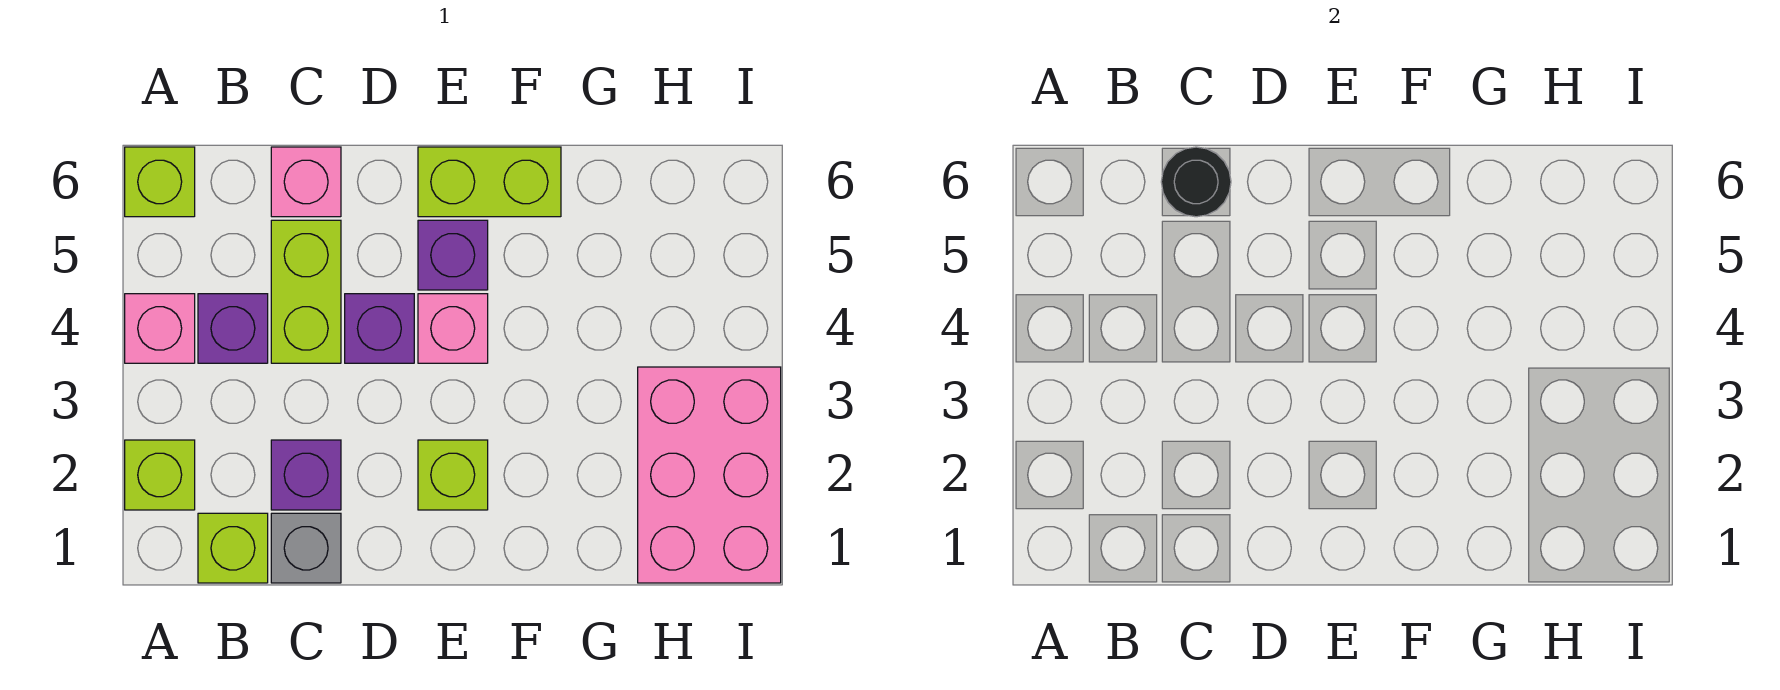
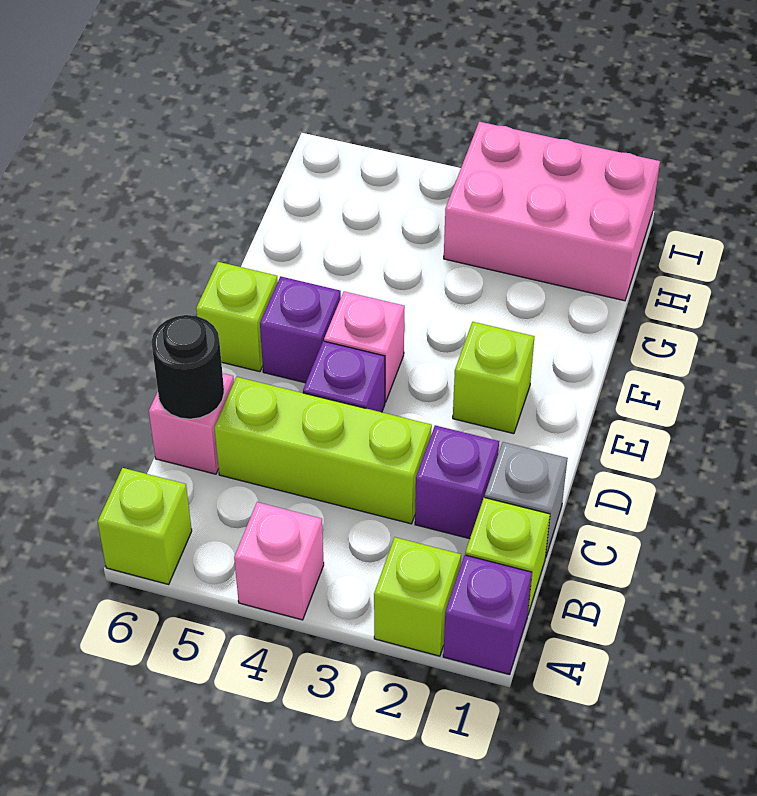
purple 1x1 brick [198,294,268,363] -> purple 1x1 brick moved to [443,555,532,675]
lime 1x2 brick [271,220,341,363] -> lime 1x3 brick [214,377,432,524]
lime 1x2 brick [418,147,561,217] -> lime 1x1 brick [196,262,278,372]

